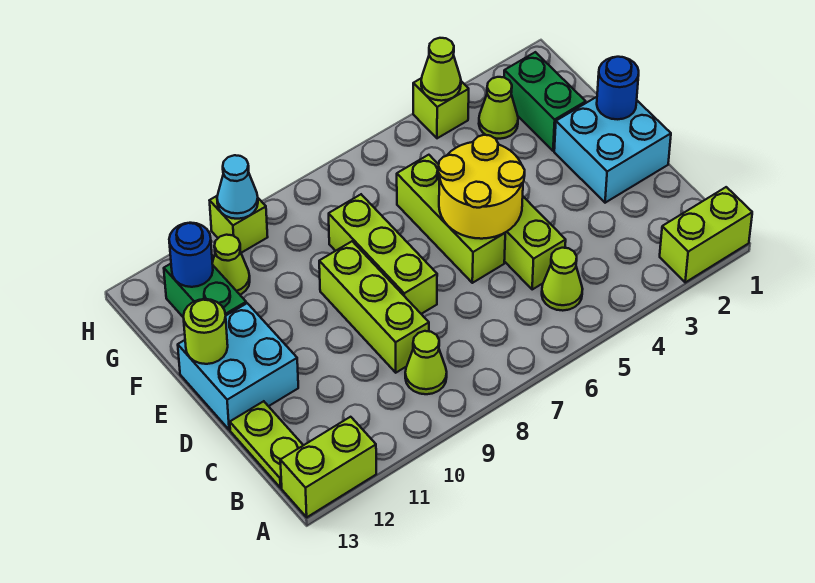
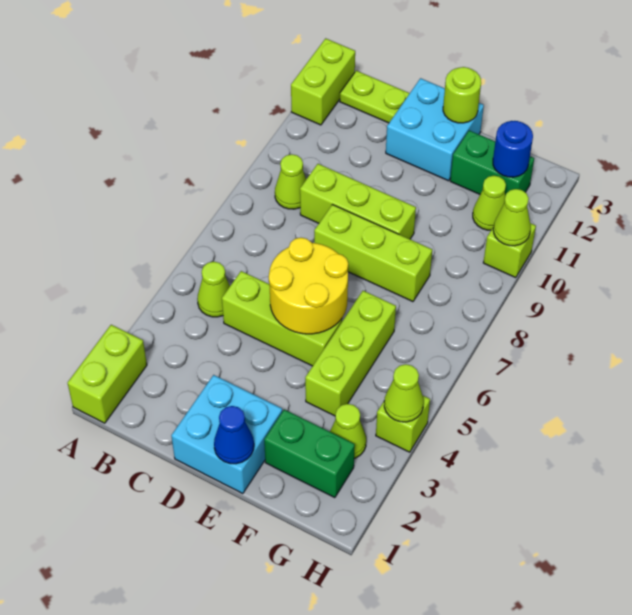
lime 1x3 brick [397,155,505,283] -> lime 1x3 brick turned to [305,291,396,416]
blue 1x1 round brick [597,57,639,119] -> blue 1x1 cone [214,406,254,464]
cyan 1x1 cone [217,155,258,219] -> lime 1x1 cone [493,189,531,246]

